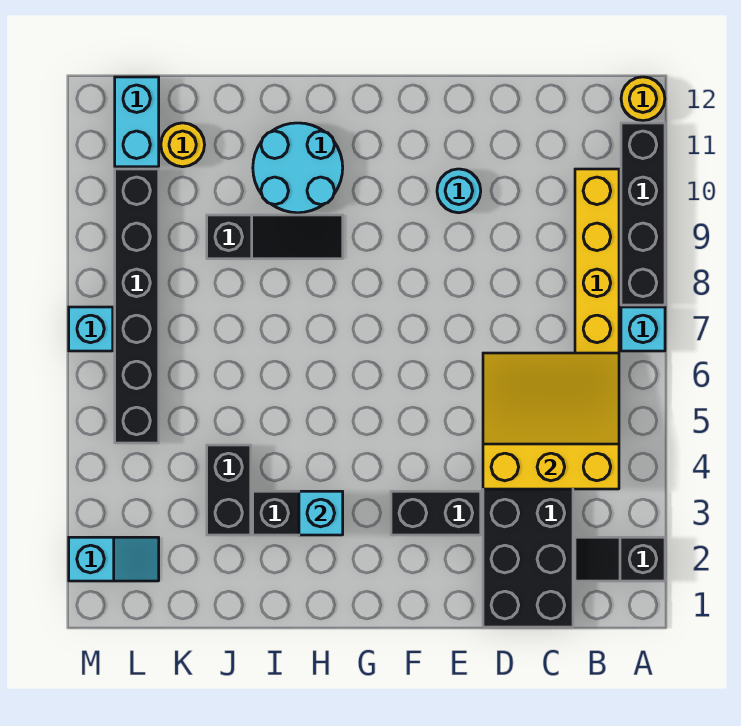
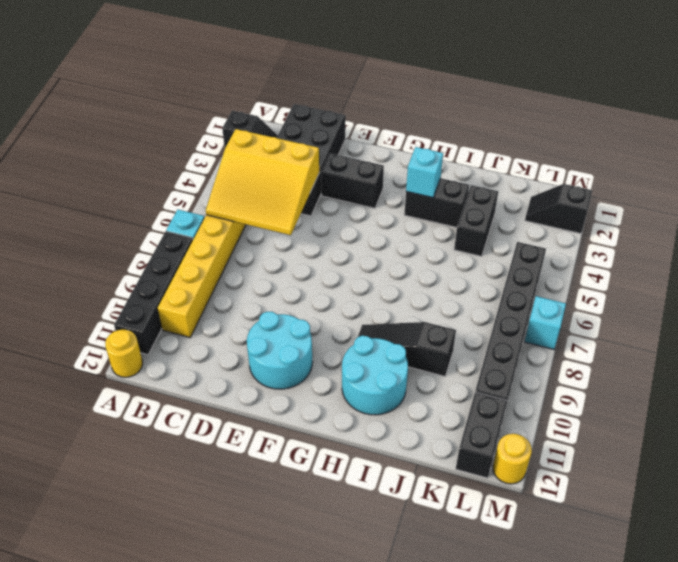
cyan 1x1 round brick [437,169,481,213] -> cyan 2x2 round brick [247,312,312,389]
yellow 1x1 round brick [161,123,205,167] -> yellow 1x1 round brick moved to [493,434,532,484]
cyan 1x2 slope [69,537,159,581] -> black 1x2 slope [525,184,592,234]
cyan 1x2 brick [115,77,159,167] -> black 1x2 brick [456,392,507,478]

